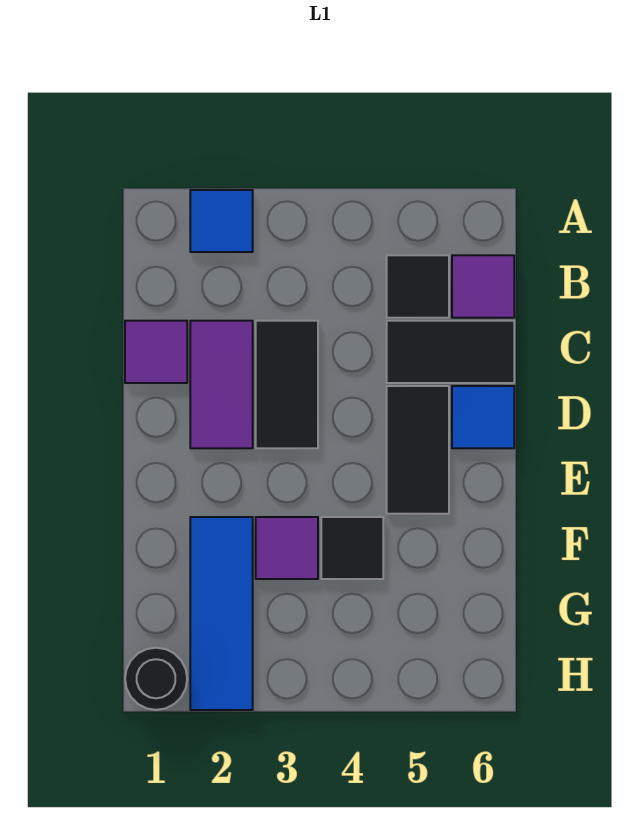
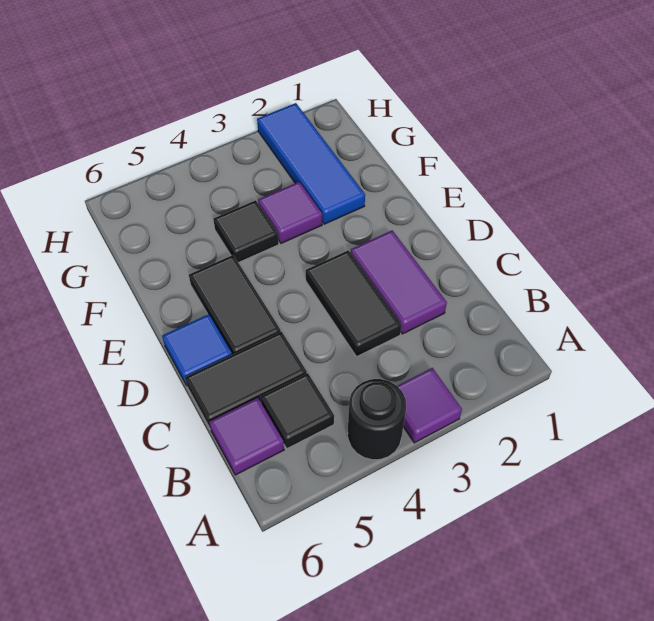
blue 1x1 tile [190,190,253,252] -> none
purple 1x1 tile [125,321,187,383] -> purple 1x1 tile moved to [397,368,462,443]
black 1x1 round brick [125,648,187,710] -> black 1x1 round brick moved to [348,379,406,460]

